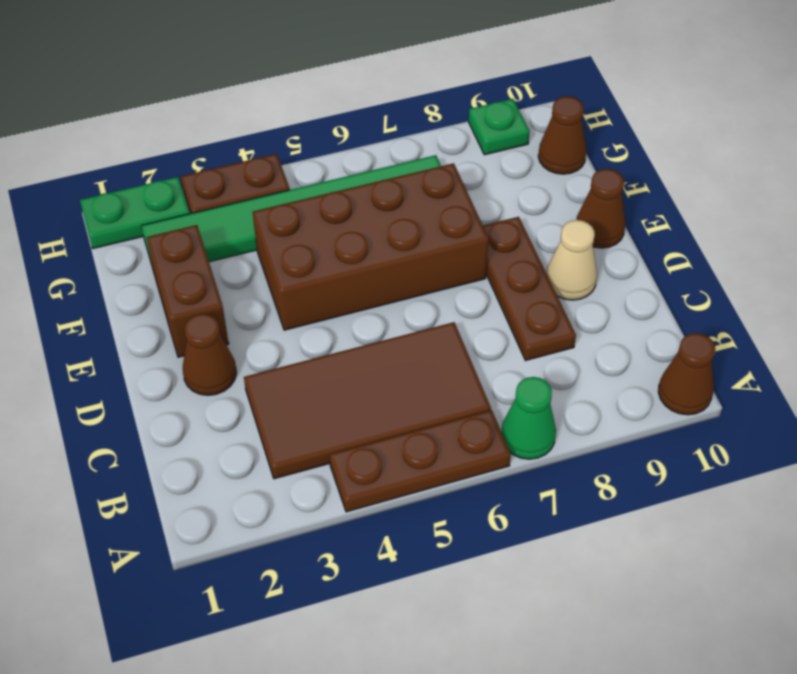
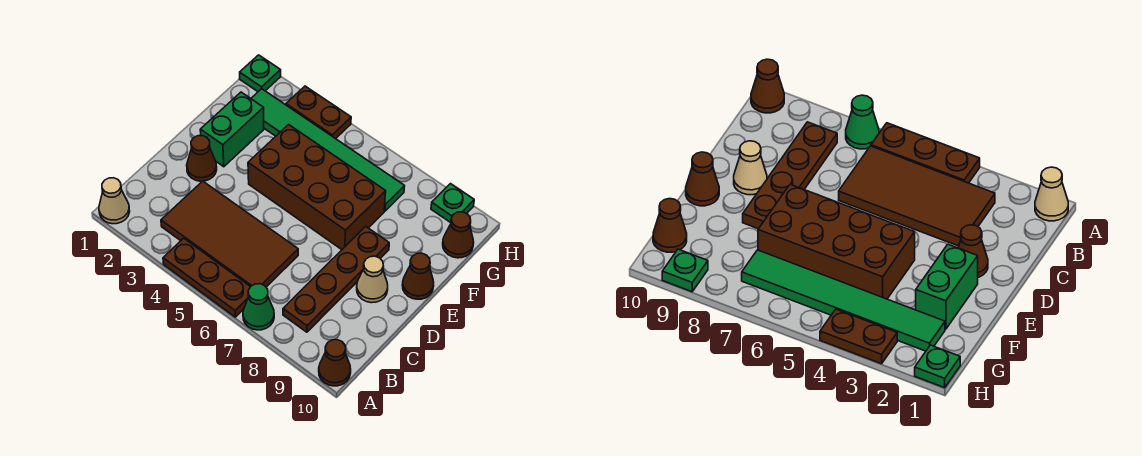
none -> tan 1x1 cone [99,178,130,224]
brown 1x3 plate [483,217,576,361] -> brown 1x4 plate [283,226,389,332]
brown 1x2 brick [147,225,229,357] -> green 1x2 brick [200,92,264,167]
green 1x2 plate [80,177,190,249] -> green 1x1 plate [240,55,281,92]

